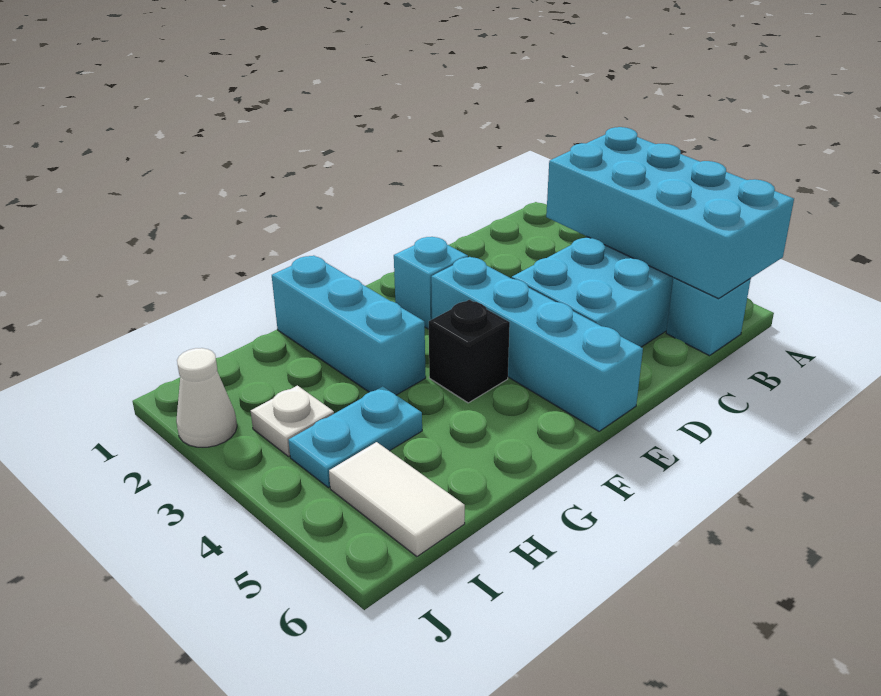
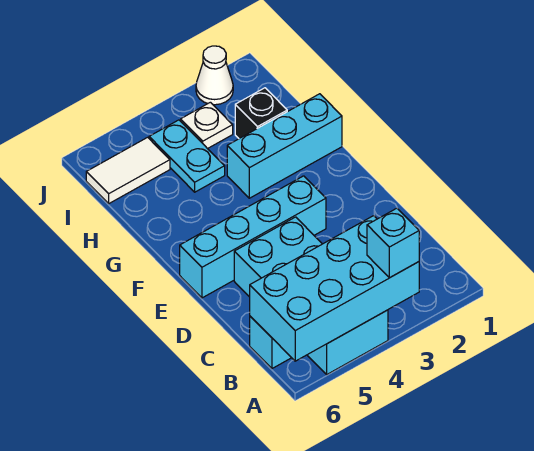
cyan 1x1 brick [394,237,468,329] -> cyan 1x1 brick moved to [367,208,419,278]
black 1x1 brick [429,300,510,403] -> black 1x1 brick moved to [235,88,287,138]

